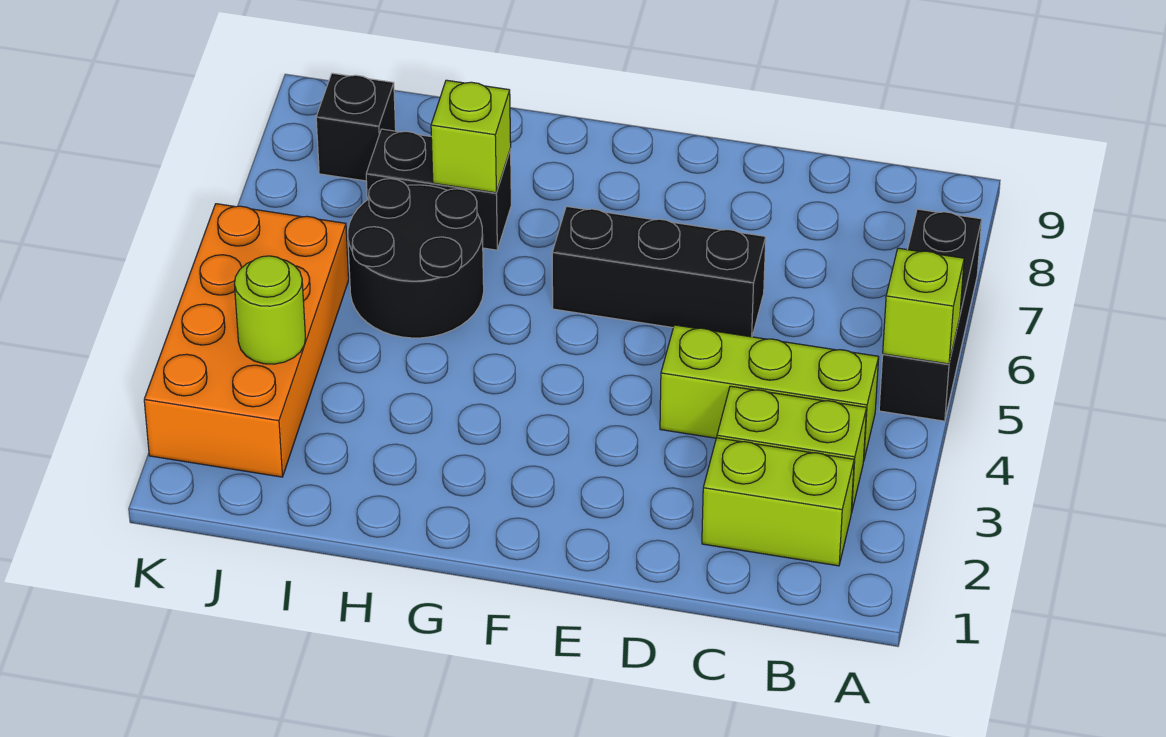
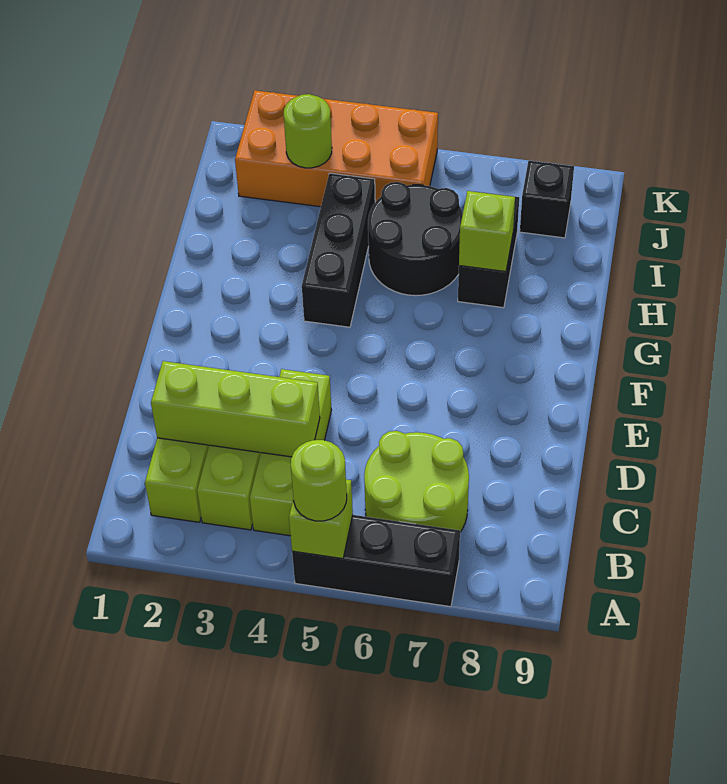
none -> lime 1x1 round brick [291,440,347,521]
none -> lime 2x2 round brick [364,431,469,532]
none -> lime 1x3 brick [151,361,320,457]
black 1x3 brick [552,206,766,337] -> black 1x3 brick moved to [302,173,375,327]

